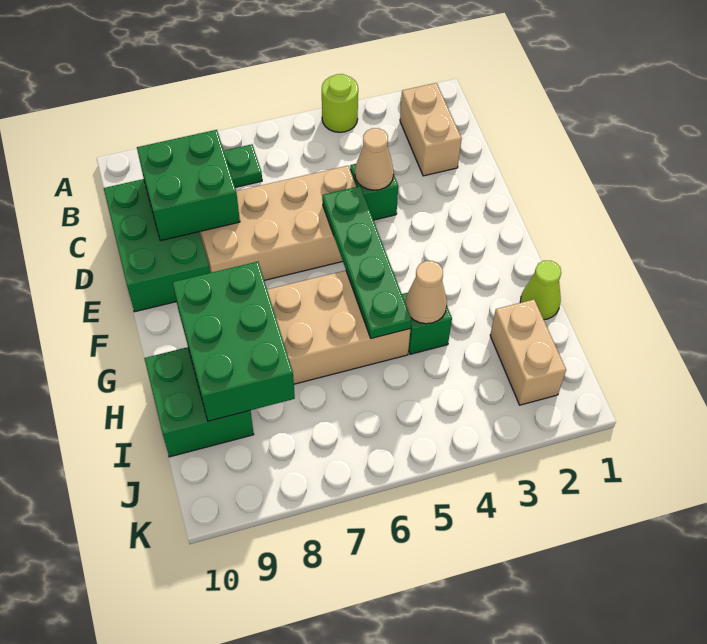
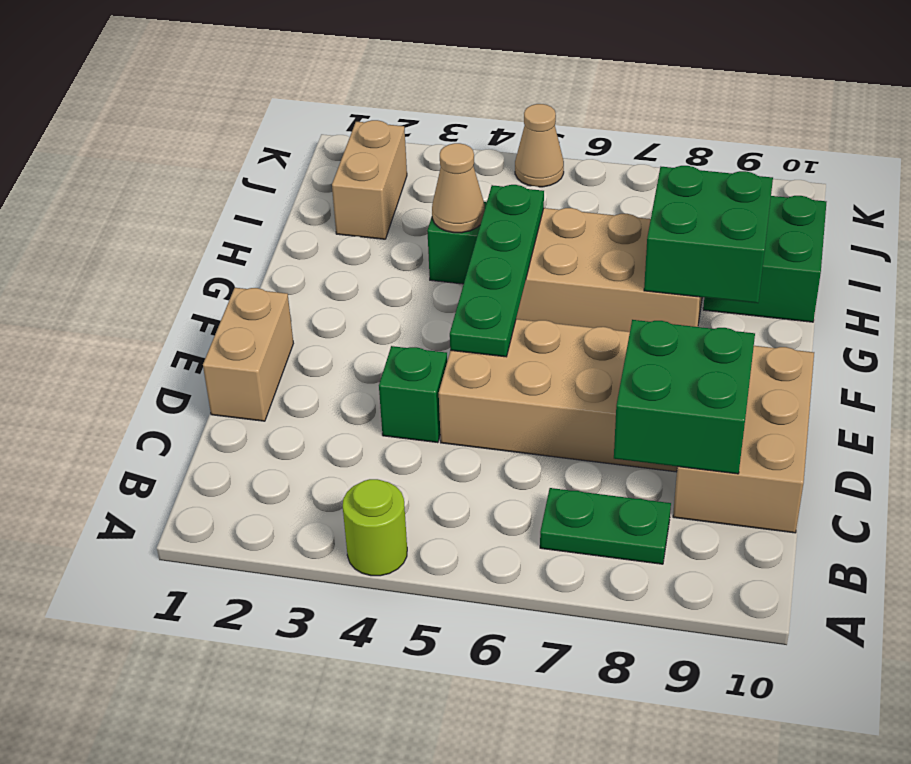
tan 1x2 brick [400,83,462,176] -> tan 1x2 brick moved to [203,288,293,421]
green 2x3 brick [104,179,210,312] -> tan 2x3 brick [673,346,814,533]
tan 1x1 cone [355,128,394,190] -> tan 1x1 cone moved to [515,104,564,187]
green 2x3 brick [172,262,295,421] -> green 2x2 brick [644,166,773,303]
lime 1x1 cone [520,261,561,320] -> none

